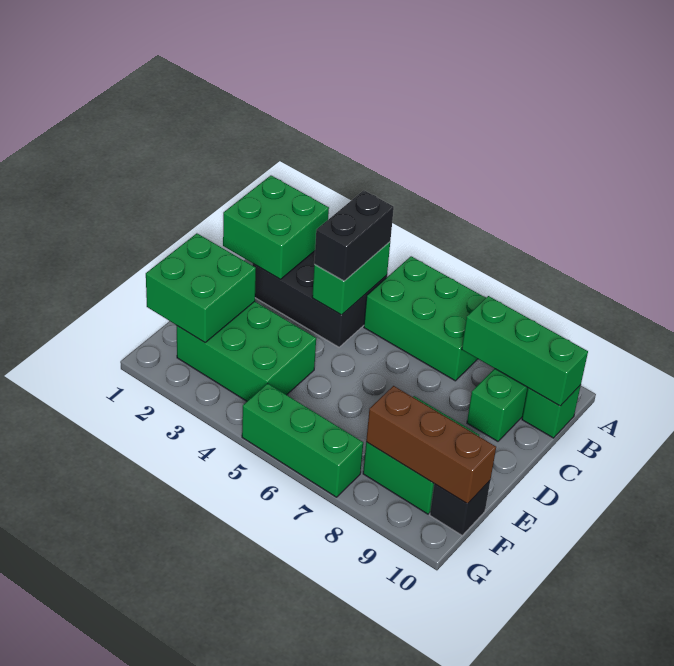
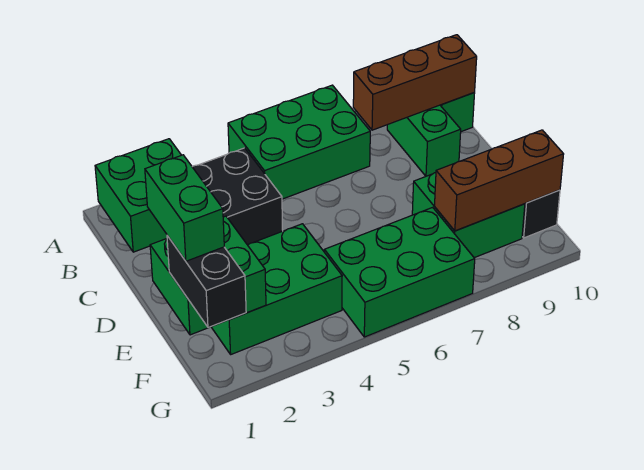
green 1x2 brick [312,242,390,315] -> green 1x2 brick moved to [145,155,224,261]
black 1x2 brick [314,190,394,281] -> black 1x2 brick moved to [167,236,246,328]
green 1x3 brick [462,296,588,406] -> brown 1x3 brick [353,35,477,130]
green 1x3 brick [242,383,363,497] -> green 2x3 brick [324,207,475,337]

